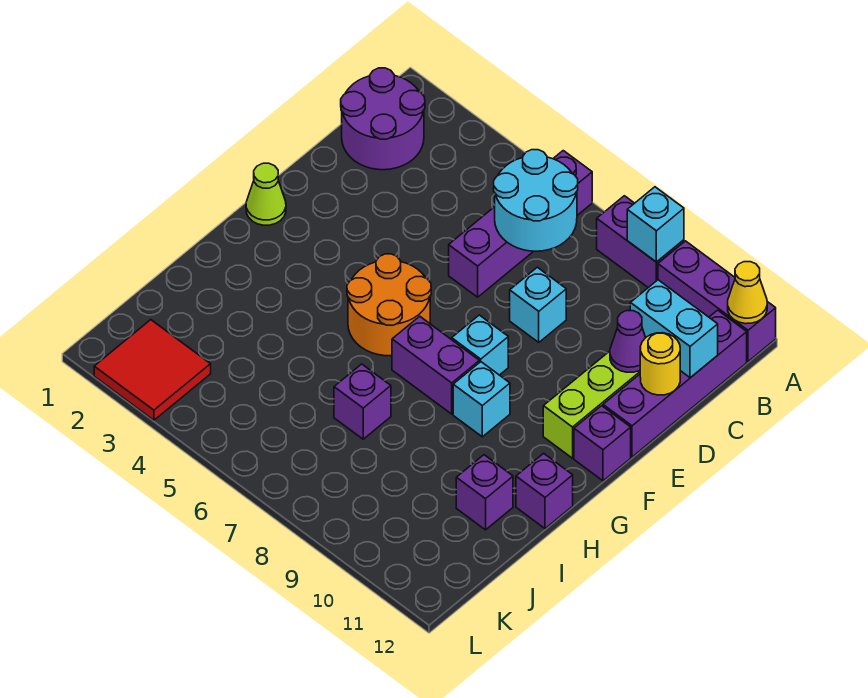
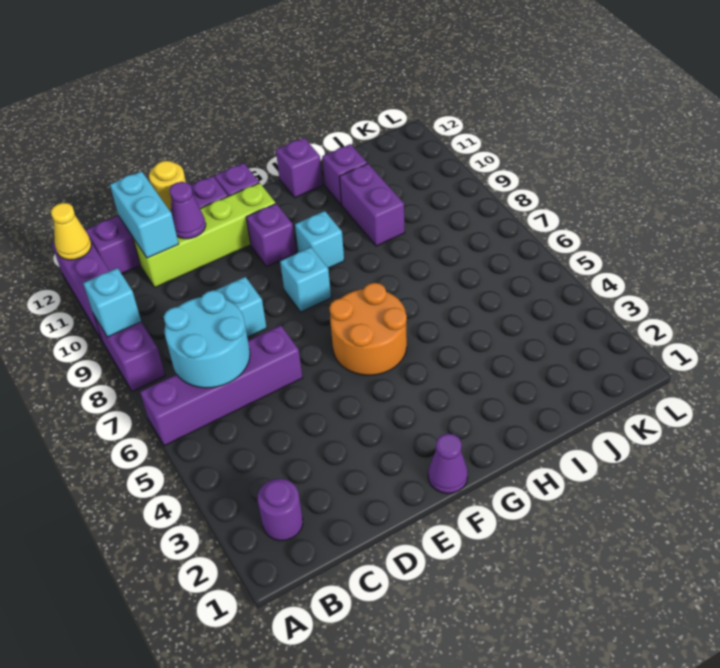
purple 2x2 round brick [341,68,425,170] -> purple 1x1 round brick [258,479,303,541]
lime 1x1 cone [246,163,286,225] -> purple 1x1 cone [428,434,468,494]
purple 1x2 brick [392,316,479,414] -> purple 1x2 brick moved to [339,164,405,246]
purple 1x1 brick [334,364,391,439] -> purple 1x1 brick moved to [246,204,296,267]
red 2x2 tile [94,320,211,420] -> none

